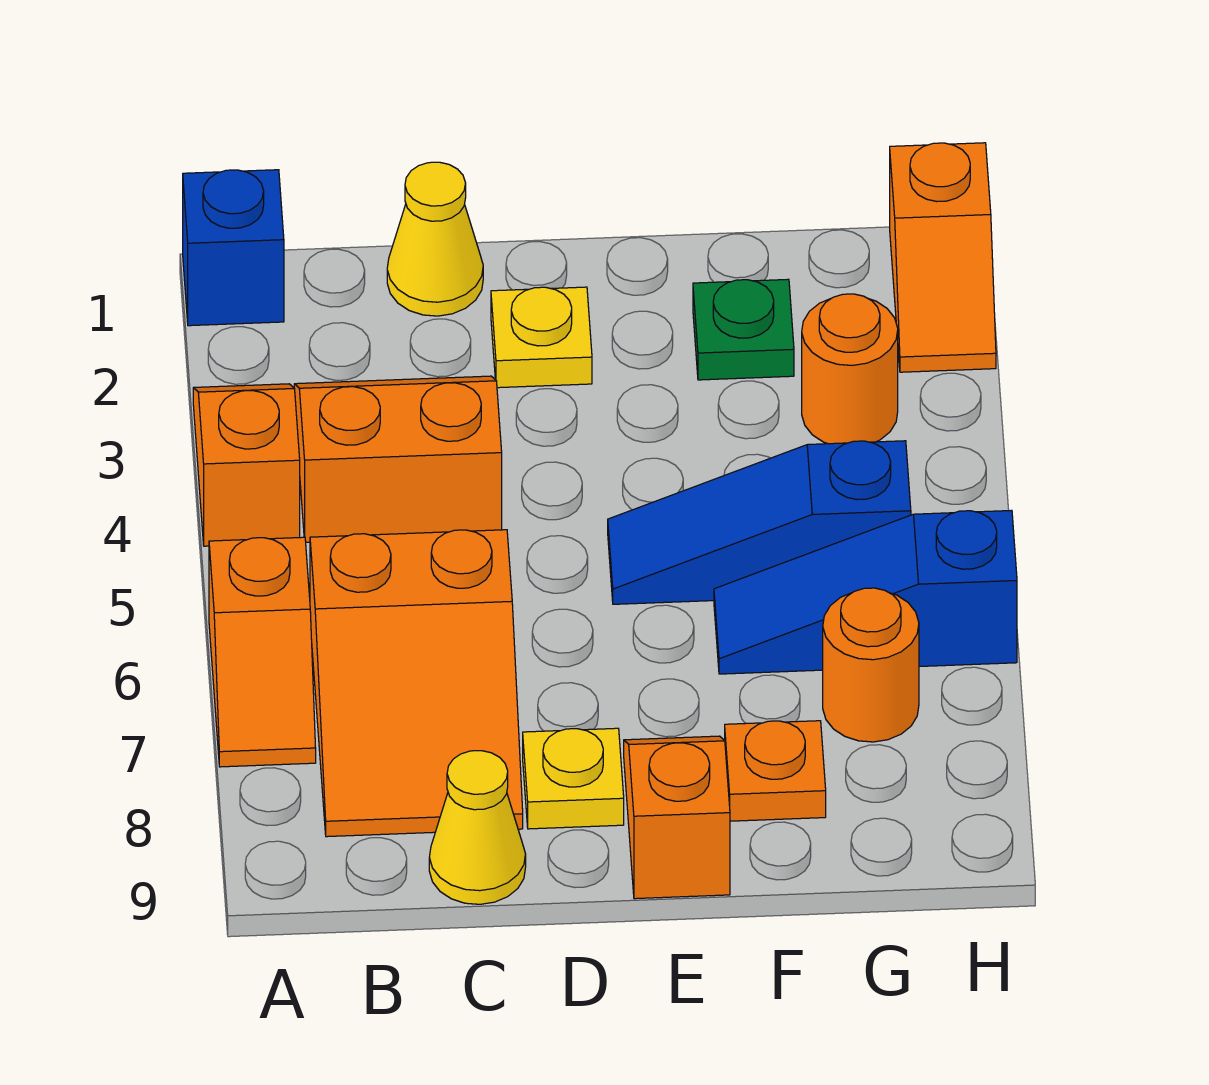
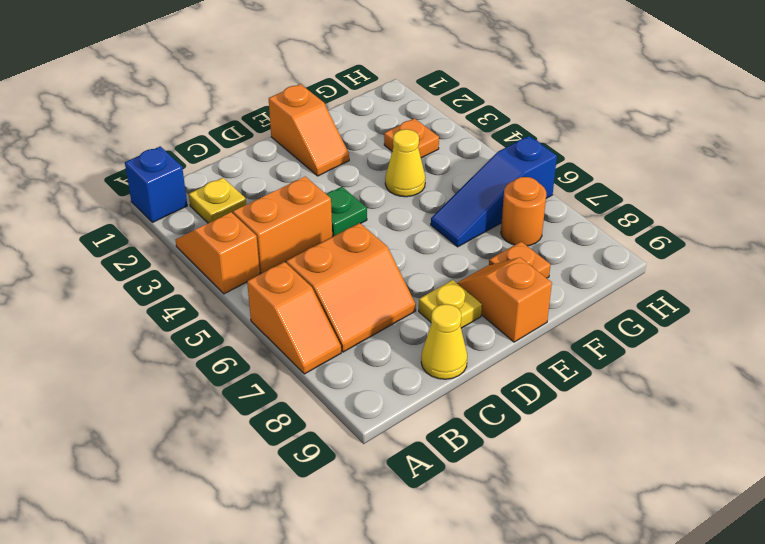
orange 2x3 slope [310,530,523,837] -> orange 2x2 slope [286,223,416,352]
yellow 1x1 cone [387,162,483,316] -> yellow 1x1 cone moved to [385,129,425,197]
yellow 1x1 plate [491,287,592,388] -> yellow 1x1 plate moved to [189,178,246,223]
blue 1x3 slope [608,441,911,604] -> none
green 1x1 plate [693,279,794,380] -> green 1x1 plate moved to [327,187,367,236]
orange 1x1 round brick [802,294,898,444] -> orange 1x1 plate [384,118,439,158]
orange 1x2 slope [890,143,996,372] -> orange 1x2 slope moved to [269,84,349,176]

